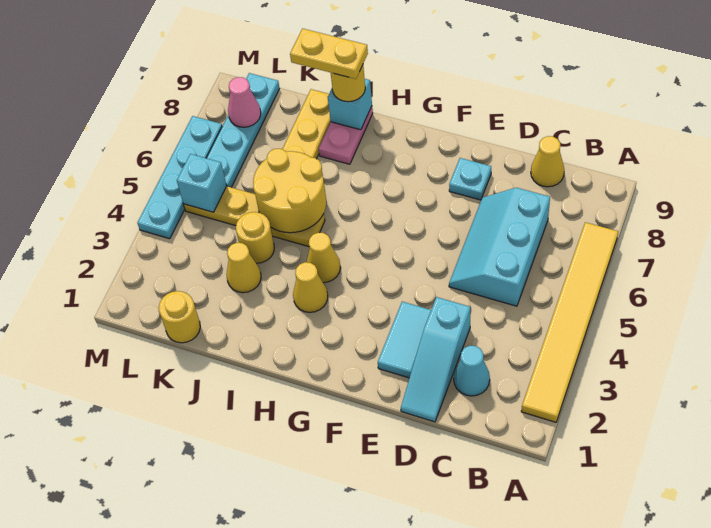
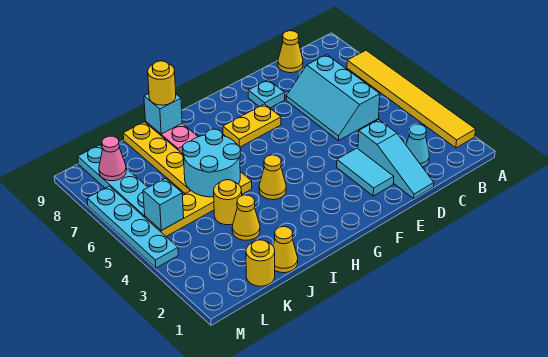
yellow 1x1 cone [293,262,328,312] -> yellow 1x1 cone moved to [273,227,298,273]
yellow 2x2 round brick [253,149,326,233] -> cyan 2x2 round brick [183,129,241,197]
yellow 1x2 plate [290,29,368,79] -> yellow 1x2 plate moved to [223,104,281,147]

